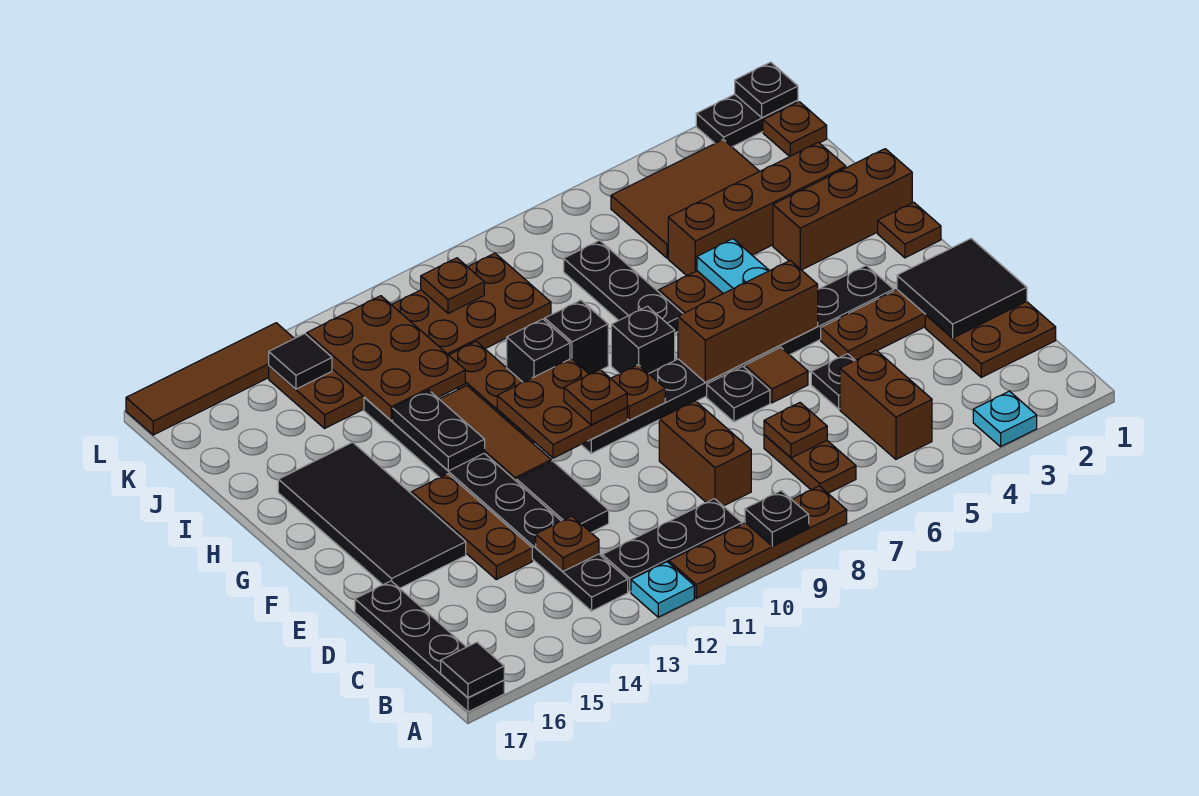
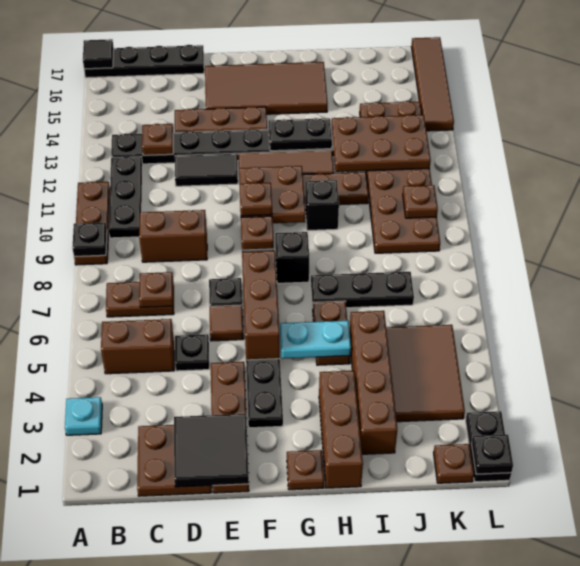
brown 1x4 plate [669,486,847,598] -> brown 1x3 plate [74,182,110,265]
cyan 1x1 plate [631,562,694,617] -> none
black 2x4 tile [278,442,466,588] -> brown 2x4 tile [205,62,328,114]
black 1x1 brick [545,300,608,374] -> none
black 1x1 tile [269,334,332,389] -> none

